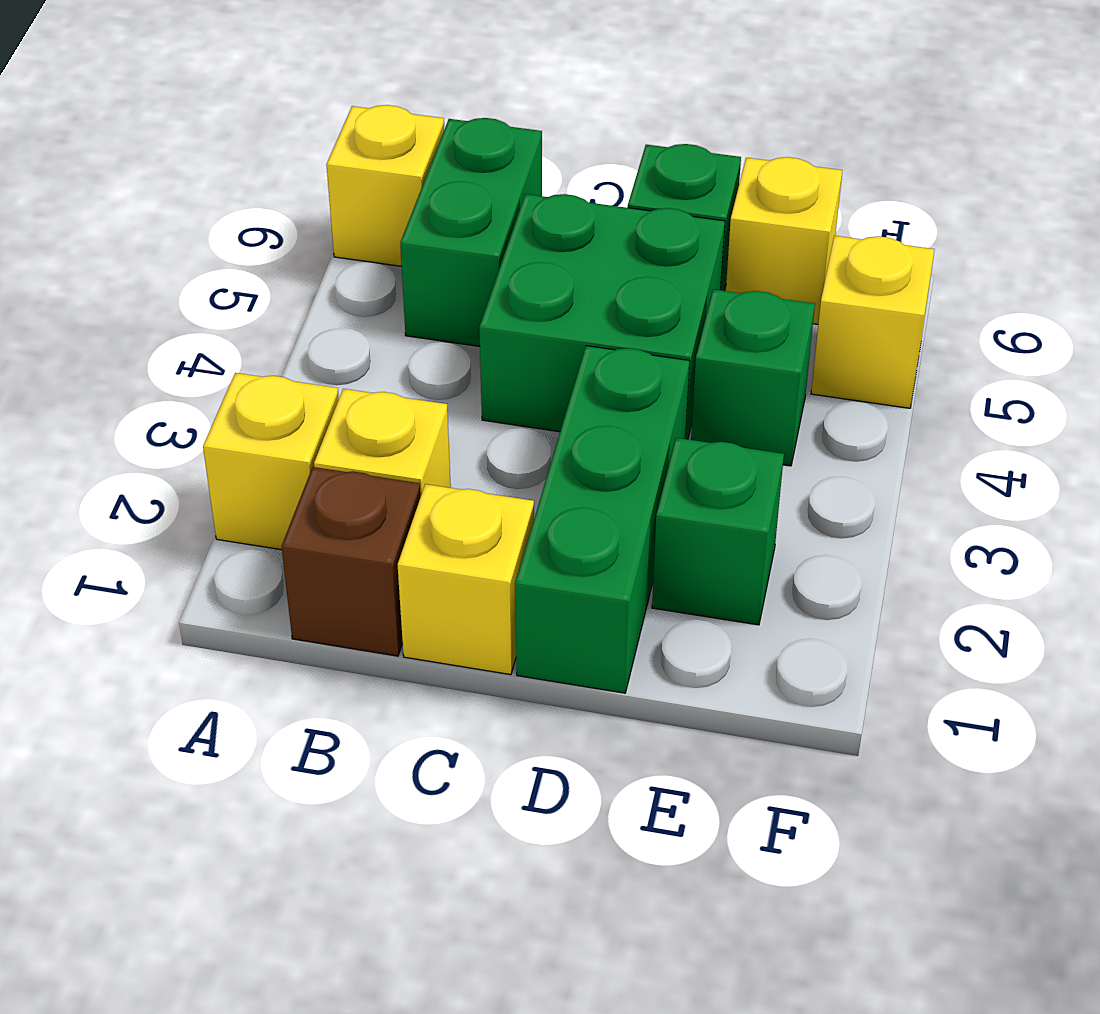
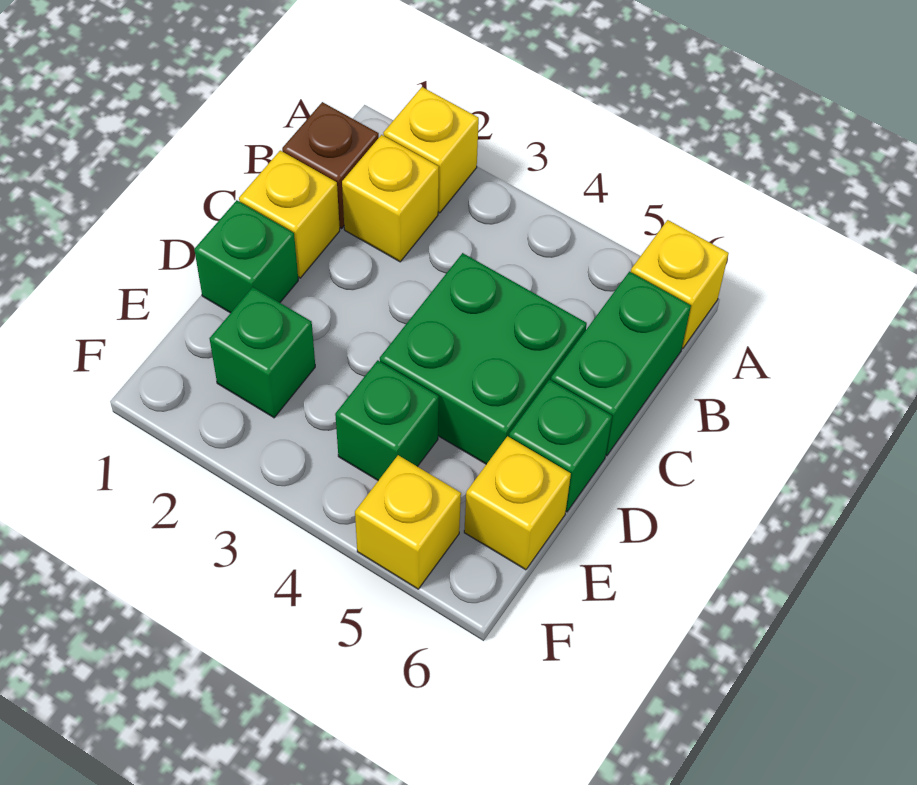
green 1x2 brick [400,118,542,346] -> green 1x2 brick turned to [551,272,691,456]
green 1x3 brick [515,346,690,693] -> green 1x1 brick [194,200,298,313]

